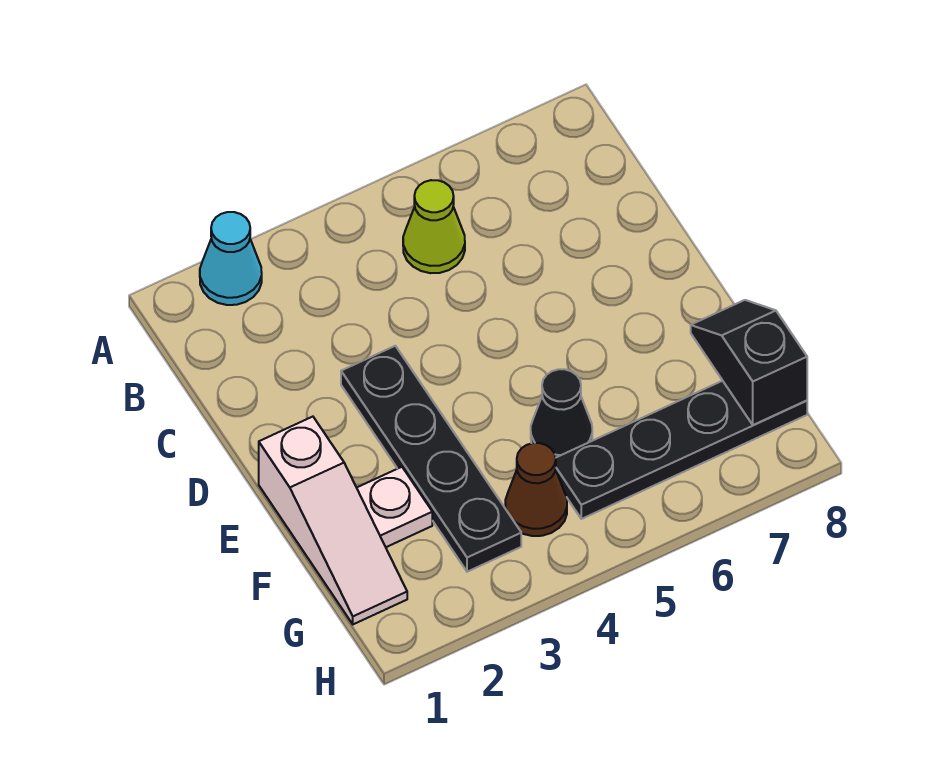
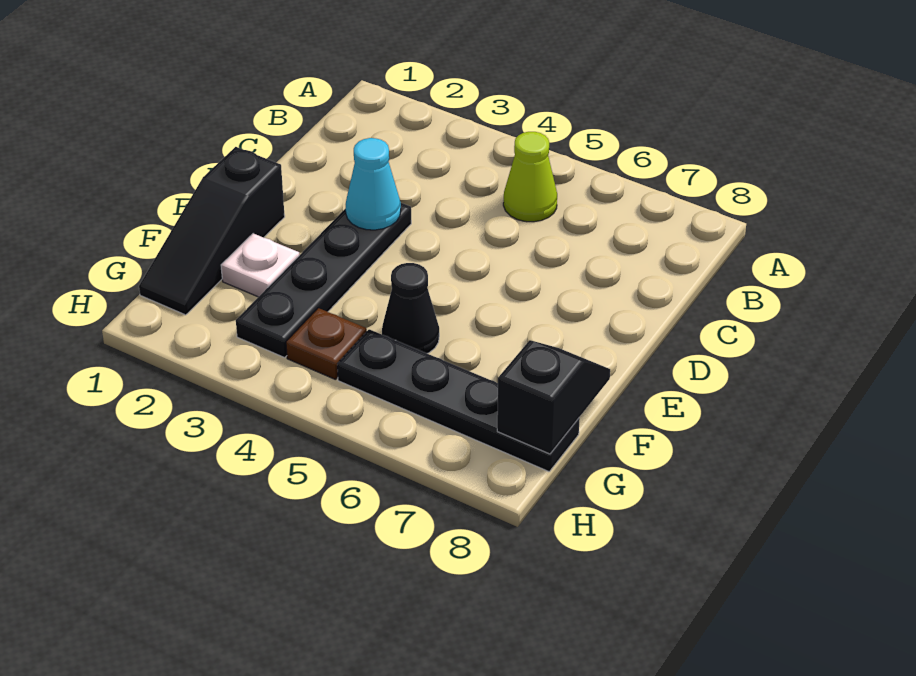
cyan 1x1 cone [200,212,262,305] -> cyan 1x1 cone moved to [346,138,401,230]
white 1x3 slope [259,417,407,624] -> black 1x3 slope [139,147,285,315]
brown 1x1 cone [505,443,567,536] -> brown 1x1 plate [286,308,367,380]

